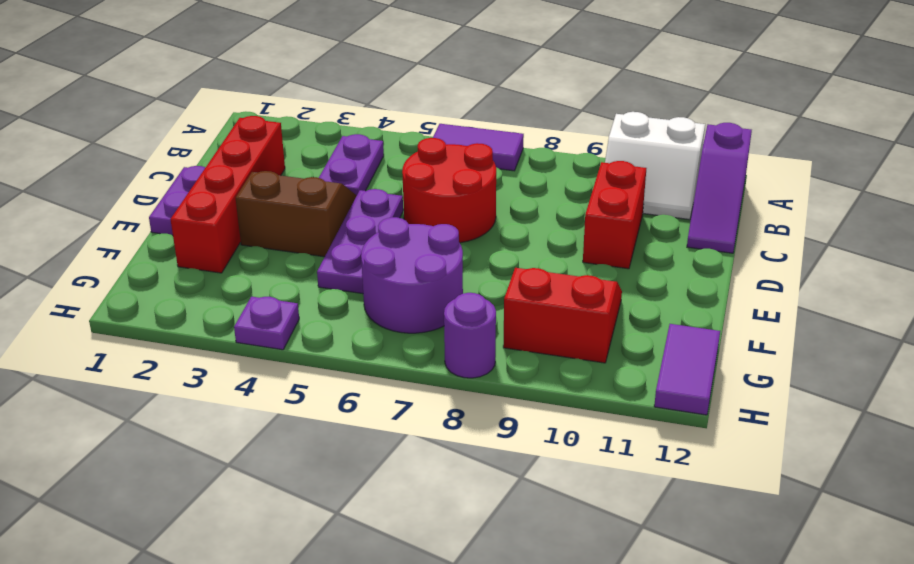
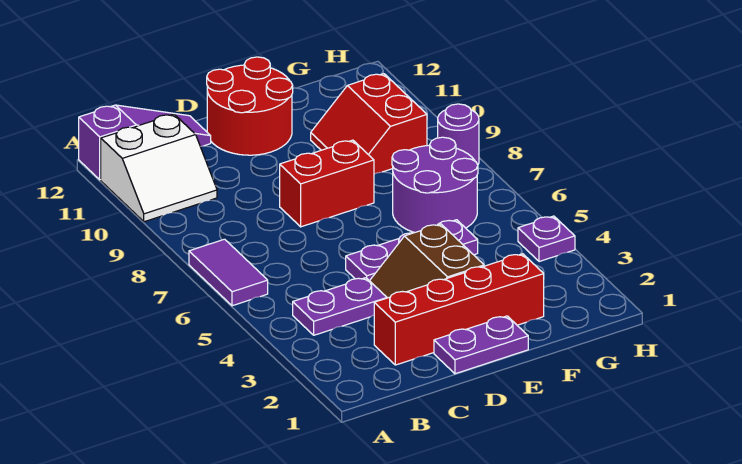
white 2x2 slope [605,112,705,220] -> white 2x2 slope turned to [101,114,217,222]
red 2x2 round brick [402,138,496,243] -> red 2x2 round brick moved to [207,57,293,155]
red 1x2 brick [583,161,646,269] -> red 1x2 brick moved to [280,140,374,227]
purple 1x2 tile [654,324,720,415] -> none

